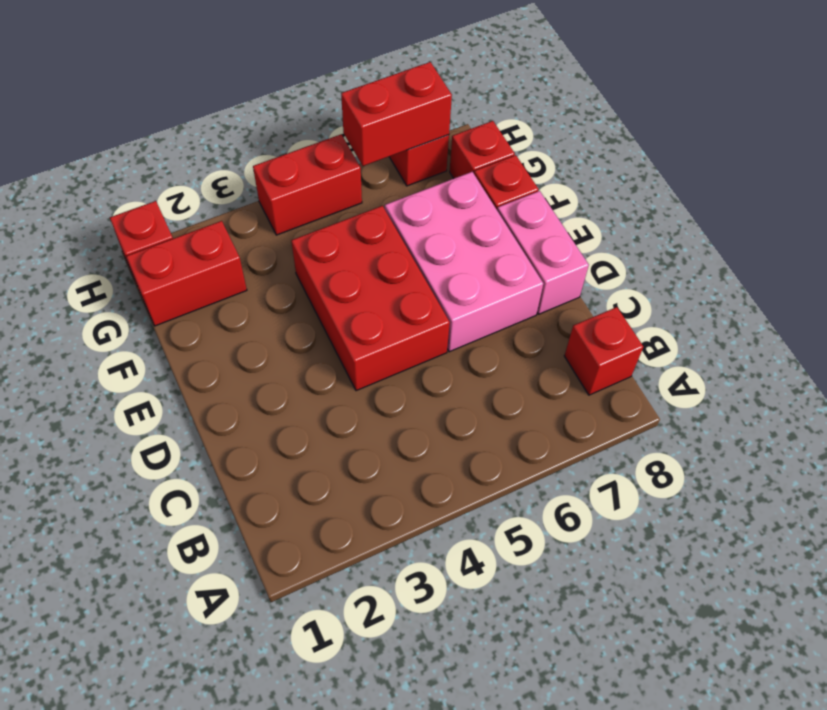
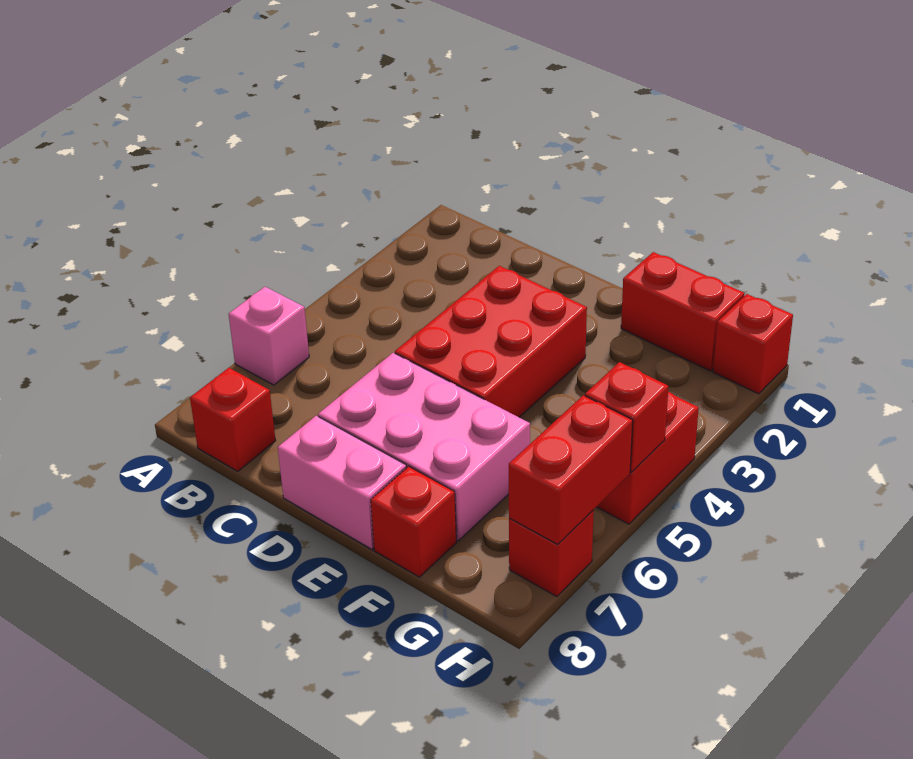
none -> pink 1x1 brick [229,287,309,385]
red 2x3 brick [291,206,450,391] -> red 2x3 brick turned to [395,266,587,417]
red 1x2 brick [126,221,247,326] -> red 1x2 brick turned to [621,252,744,371]
red 1x1 brick [450,121,515,178] -> red 1x1 brick moved to [585,362,669,472]

